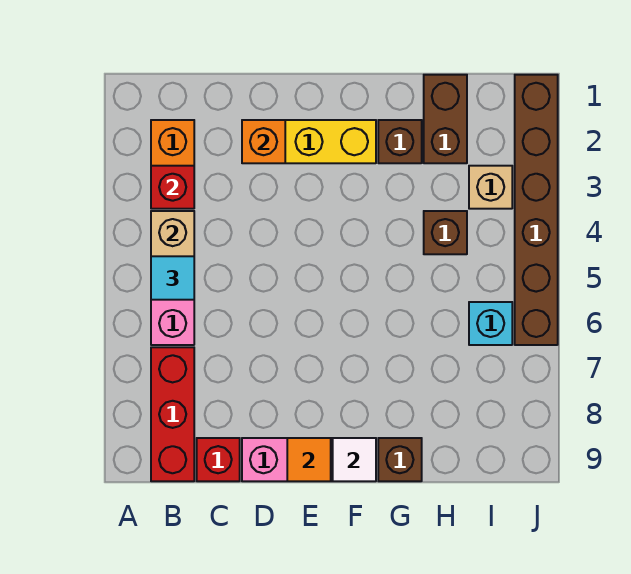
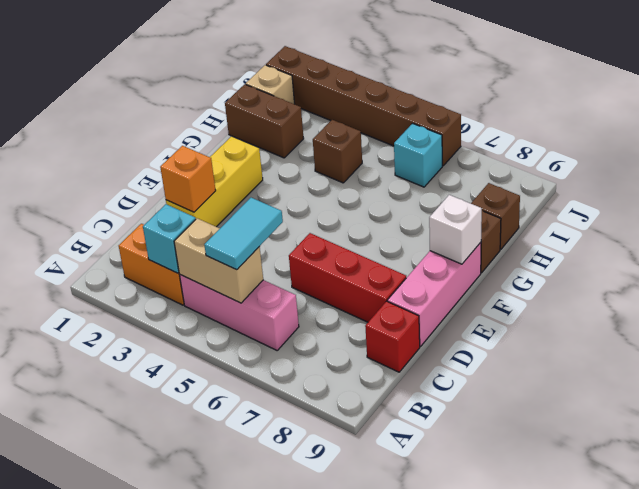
red 1x1 brick [151,166,194,209] -> cyan 1x1 brick [143,204,196,273]
cyan 1x1 tile [151,256,194,300] -> cyan 1x2 tile [204,198,283,270]
red 1x3 brick [151,347,194,481] -> red 1x3 brick moved to [289,233,406,322]
orange 1x1 tile [287,438,331,481] -> none
white 1x1 tile [333,438,376,481] -> white 1x1 brick [429,195,482,264]
brown 1x1 brick [378,120,422,163] -> brown 1x1 brick moved to [471,183,520,249]
tan 1x1 brick [469,166,512,209] -> tan 1x1 brick moved to [246,65,295,104]

